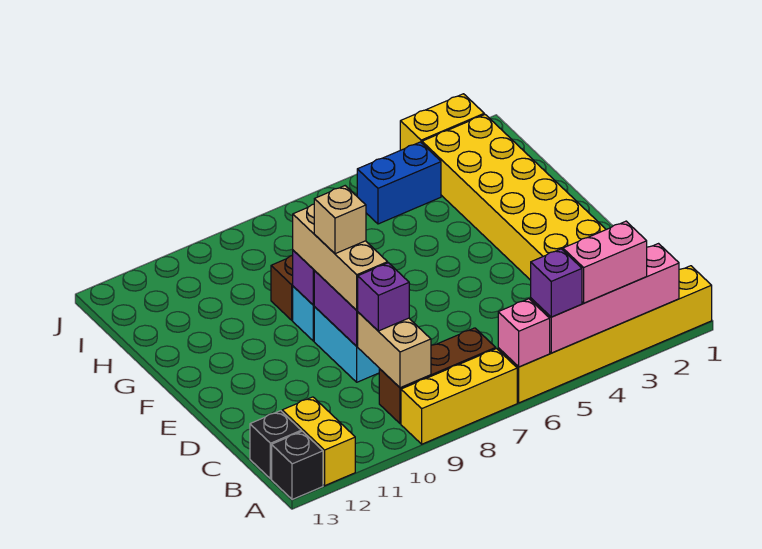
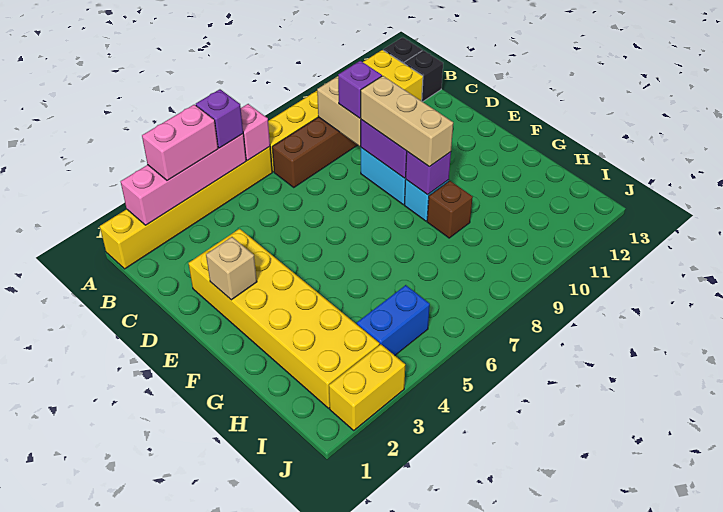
tan 1x1 brick [314,186,366,254] -> tan 1x1 brick moved to [206,237,257,300]

